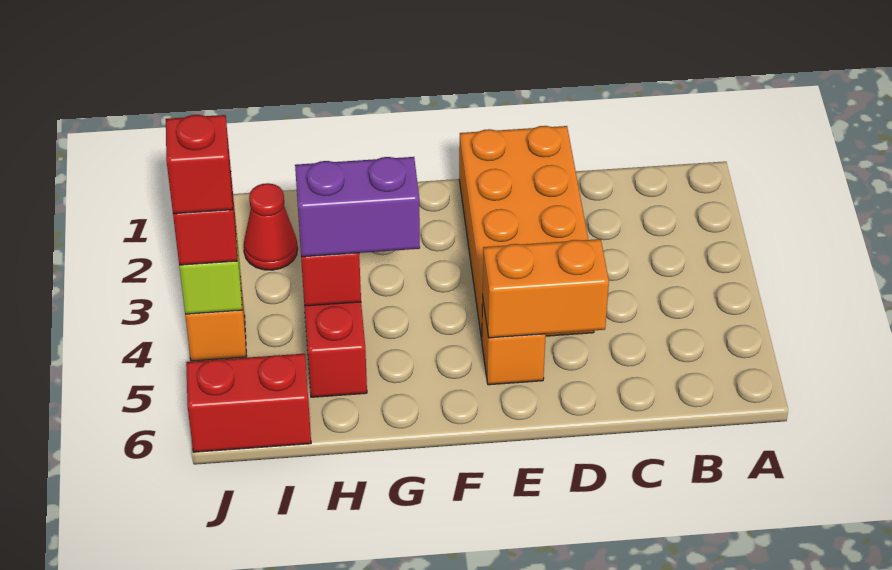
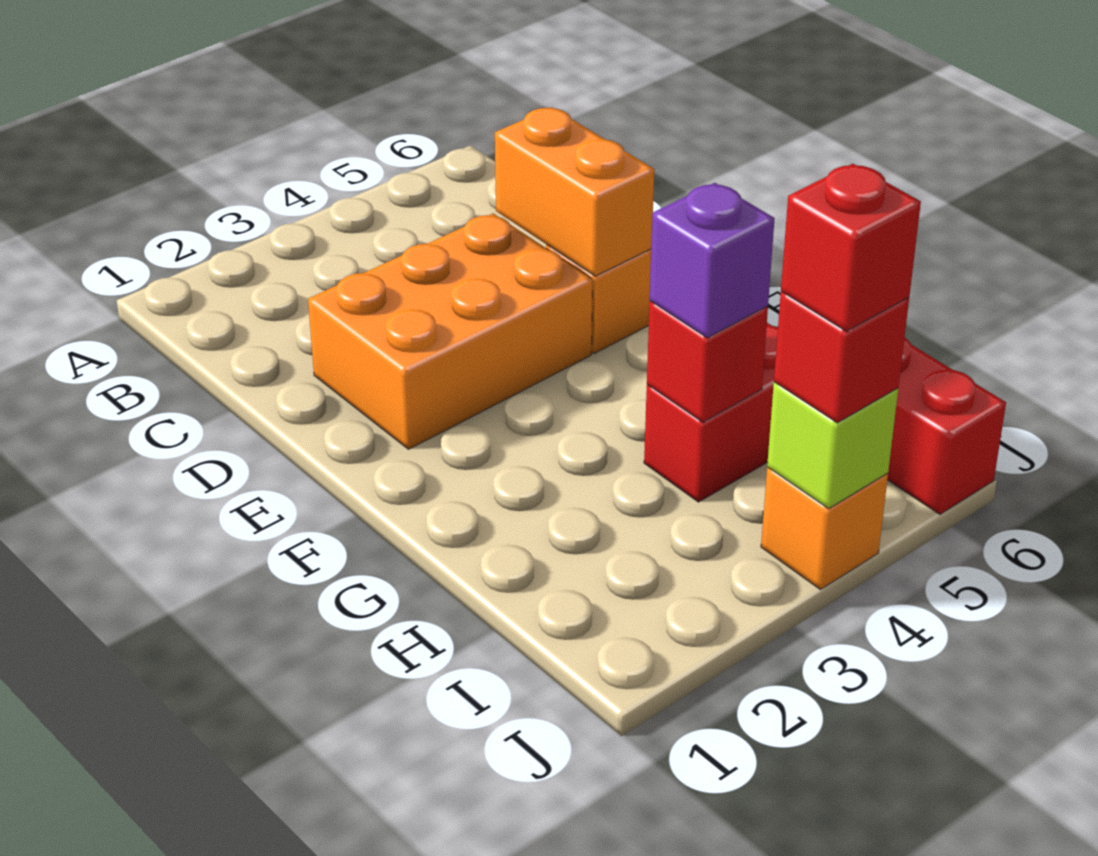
orange 2x4 brick [459,126,594,340] -> orange 2x3 brick [308,213,592,449]
purple 1x2 brick [295,157,420,257] -> purple 1x1 brick [650,183,775,338]
red 1x1 cone [244,183,298,270] -> none

